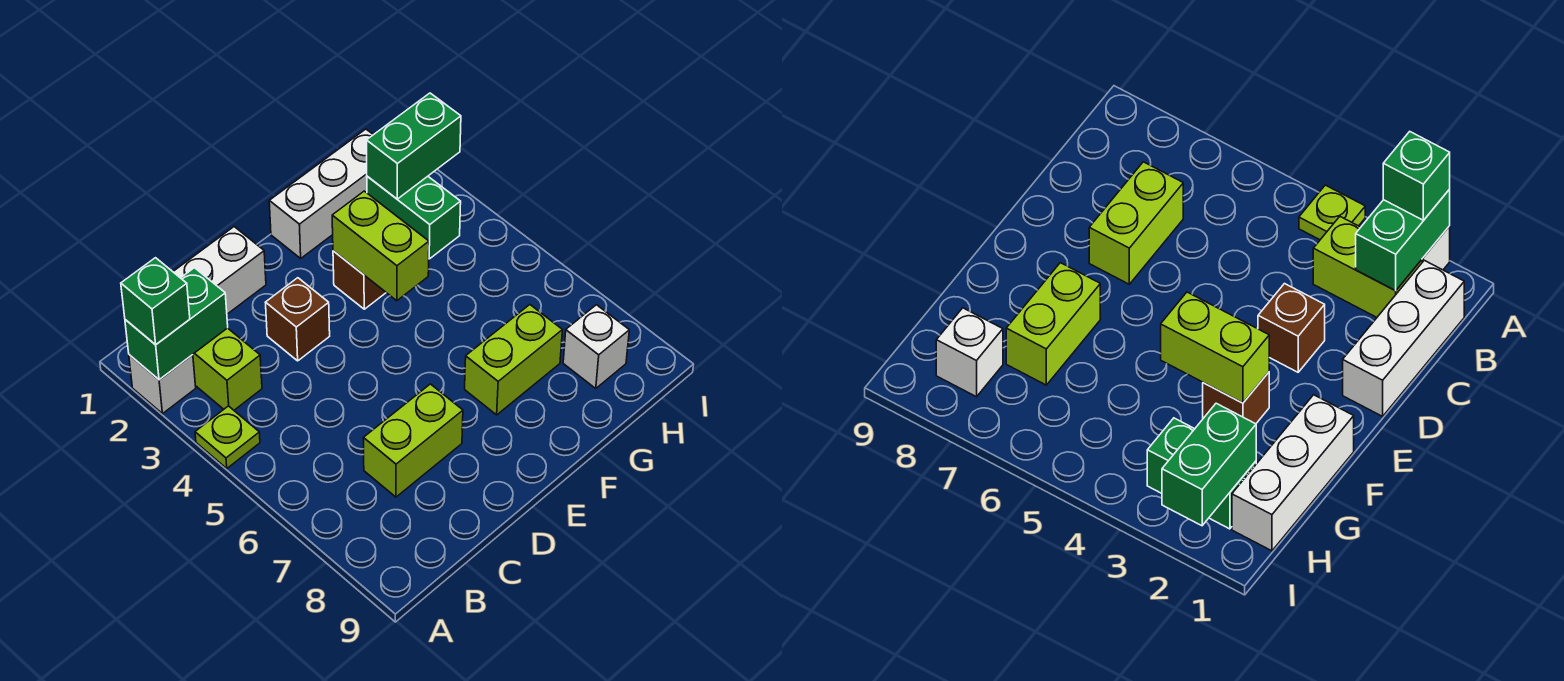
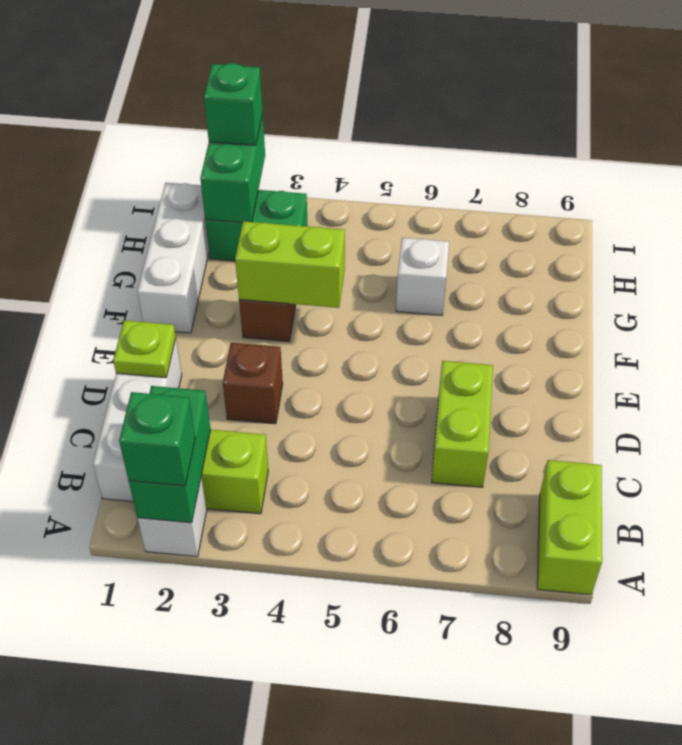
lime 1x1 plate [195,406,260,468] -> lime 1x1 plate moved to [113,320,176,378]
lime 1x2 brick [465,305,562,415] -> lime 1x2 brick moved to [537,460,602,595]
white 1x1 brick [563,305,629,388] -> white 1x1 brick moved to [396,238,449,315]
none -> green 1x1 brick [204,63,263,145]

